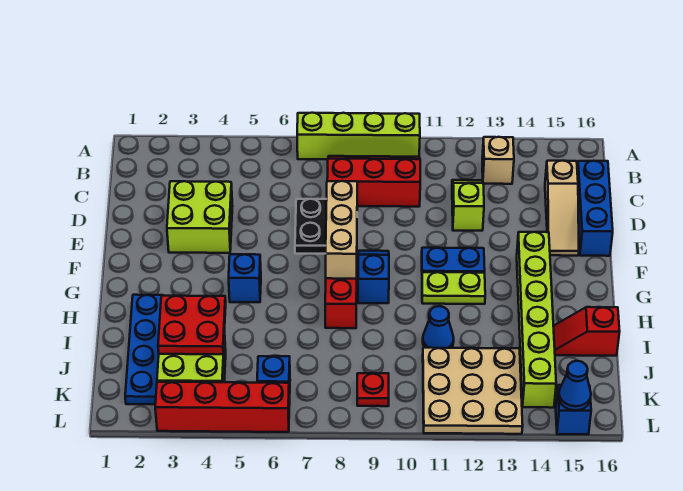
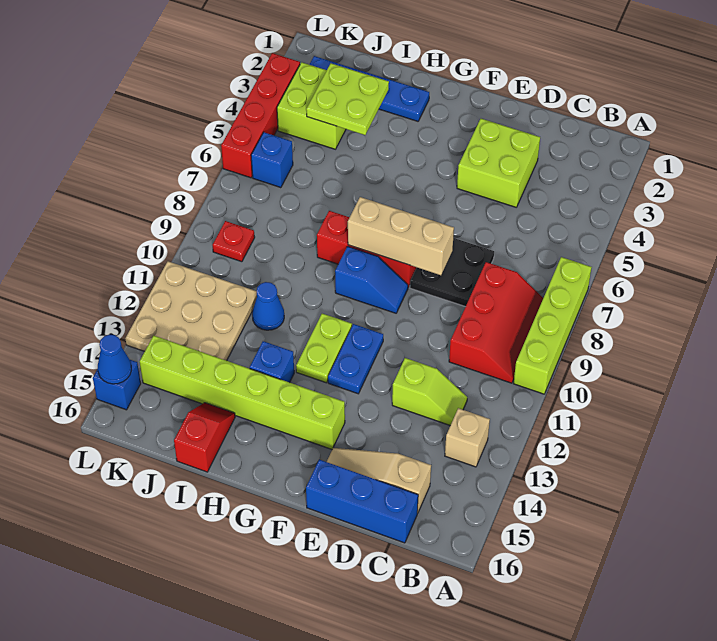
blue 1x1 brick [229,254,261,302] -> blue 1x1 brick moved to [250,341,294,383]
red 2x2 plate [158,296,226,354] -> lime 2x2 plate [306,63,389,135]

